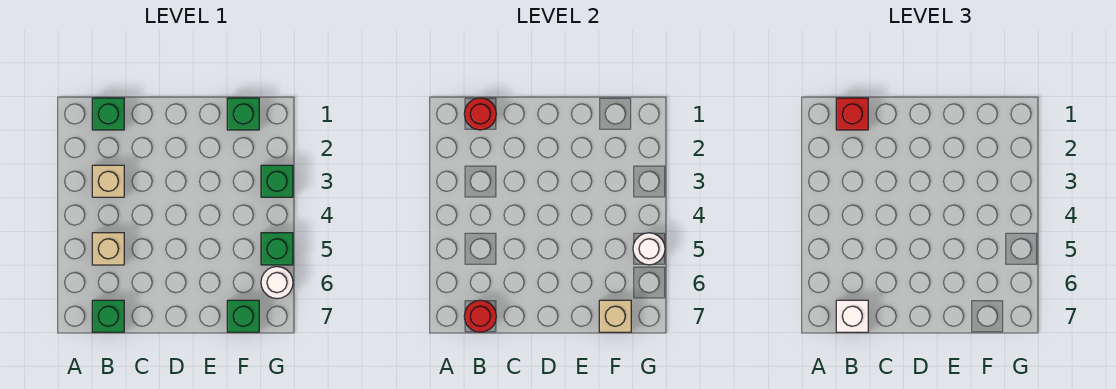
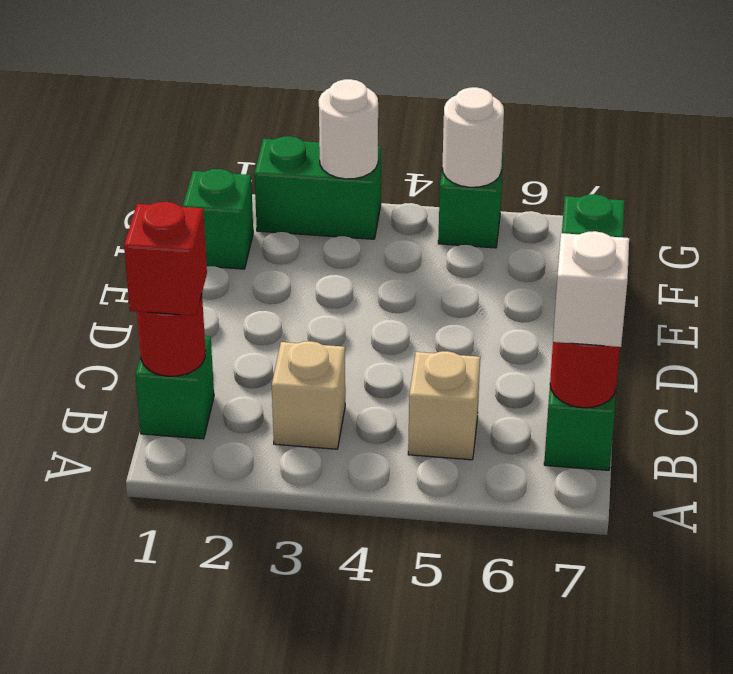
tan 1x1 brick [599,300,631,332] -> none
green 1x1 brick [261,165,293,197] -> green 1x2 brick [254,136,381,239]
white 1x1 round brick [261,267,293,299] -> white 1x1 round brick moved to [319,79,378,179]

